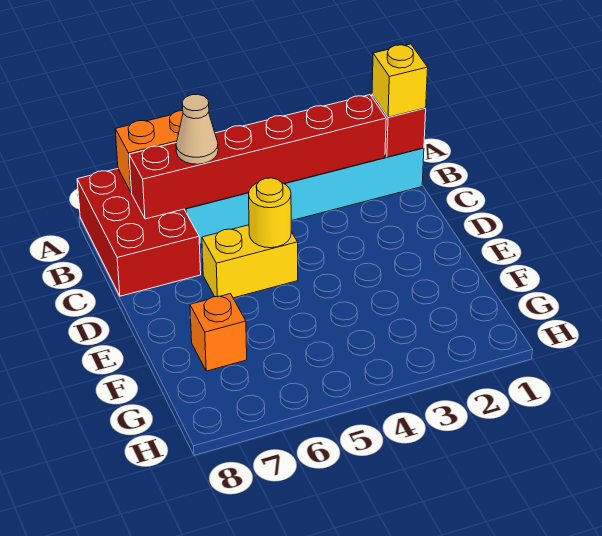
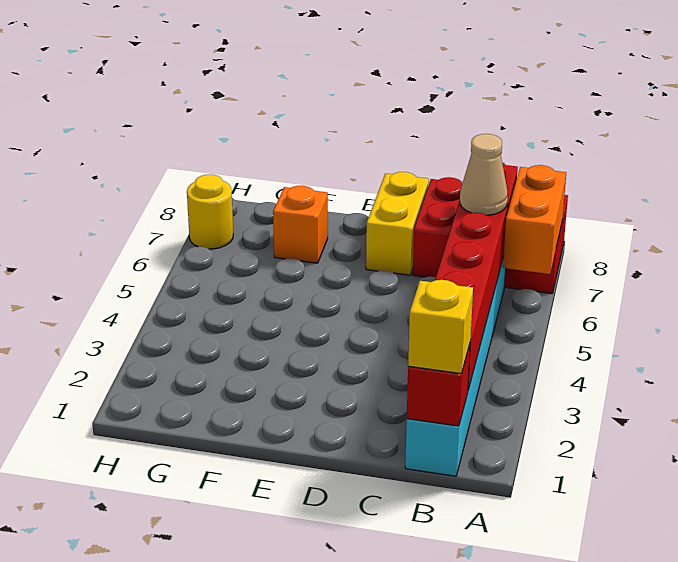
yellow 1x2 brick [202,225,298,298] -> yellow 1x2 brick moved to [366,172,429,275]
yellow 1x1 round brick [249,178,291,248] -> yellow 1x1 round brick moved to [187,174,233,249]

